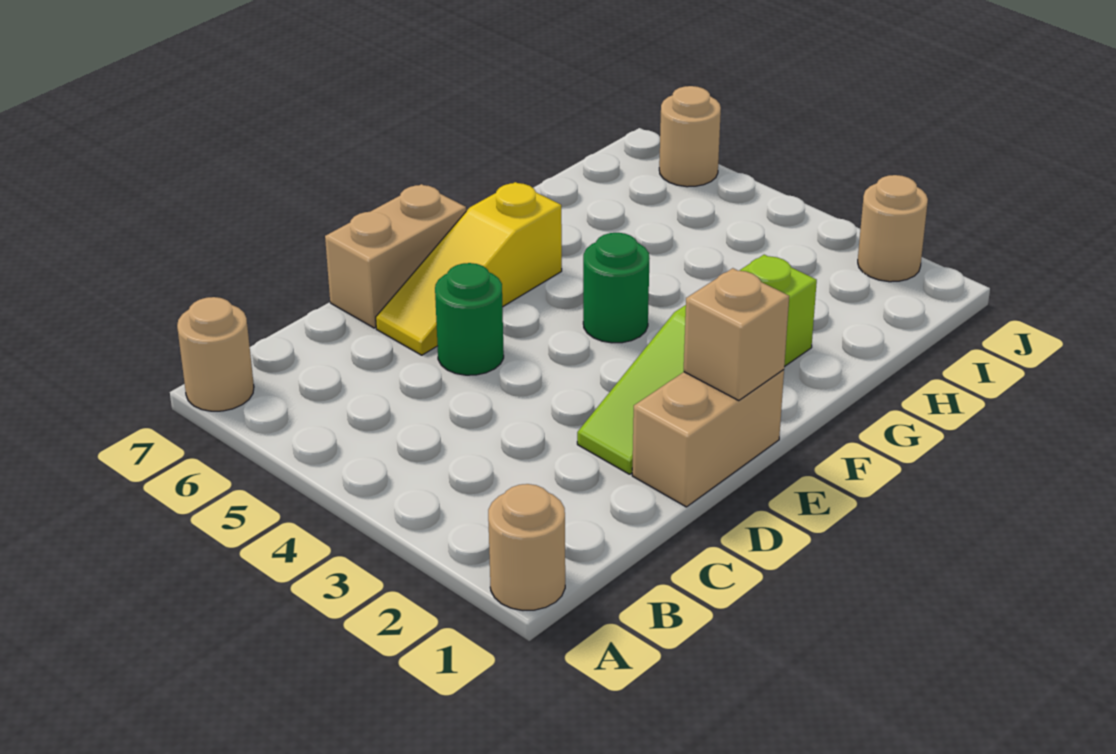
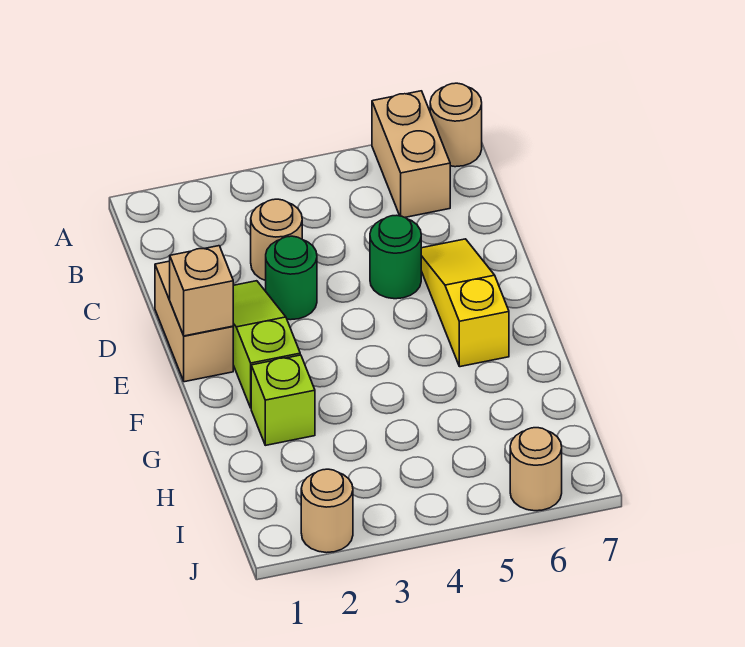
tan 1x1 round brick [488,484,565,610] -> tan 1x1 round brick moved to [251,199,302,281]
tan 1x2 brick [325,184,466,328] -> tan 1x2 brick moved to [372,91,450,217]
green 1x1 round brick [583,233,650,343] -> green 1x1 round brick moved to [266,236,317,320]

